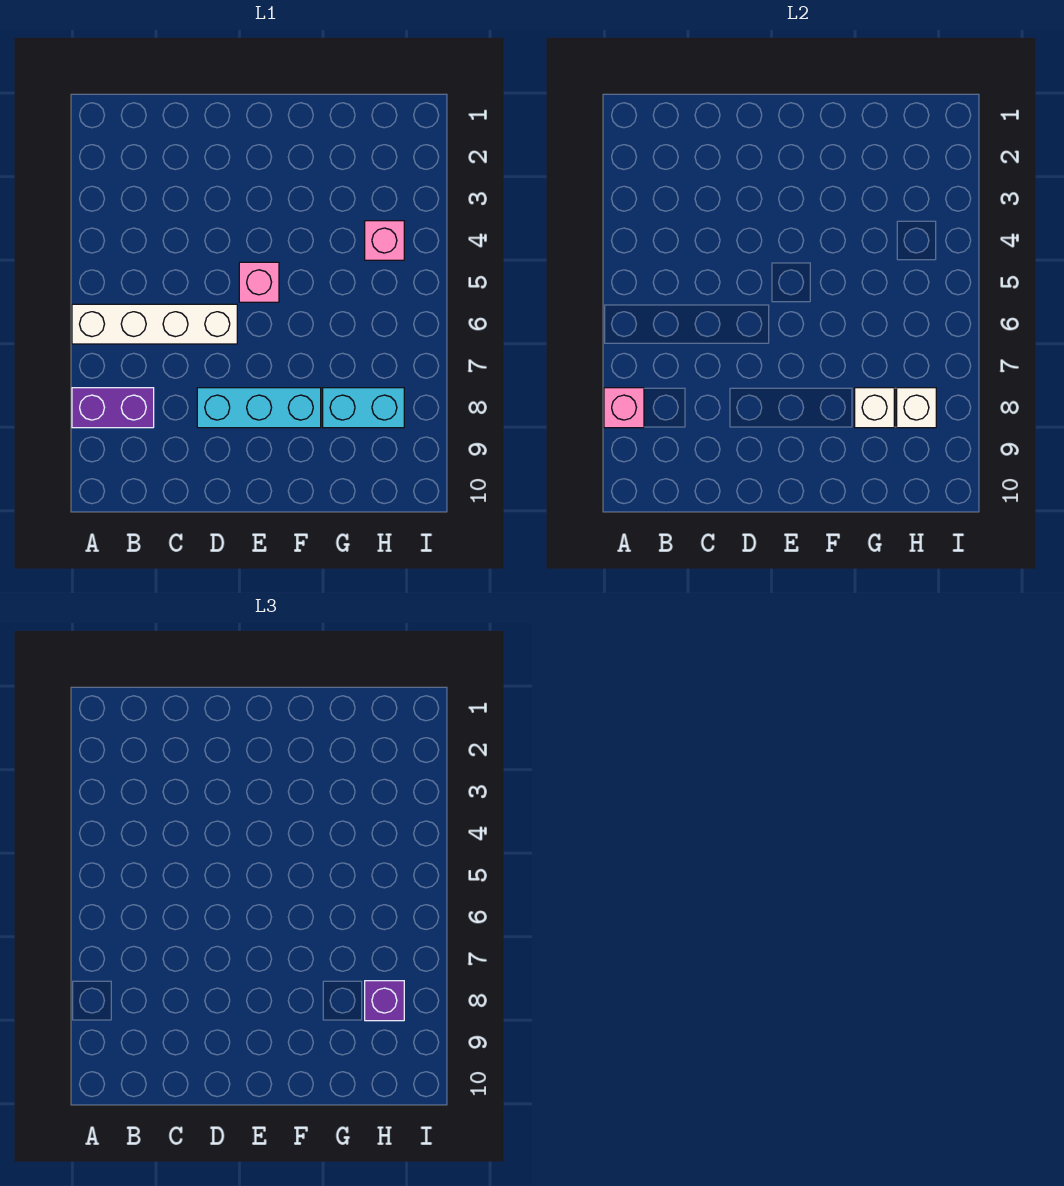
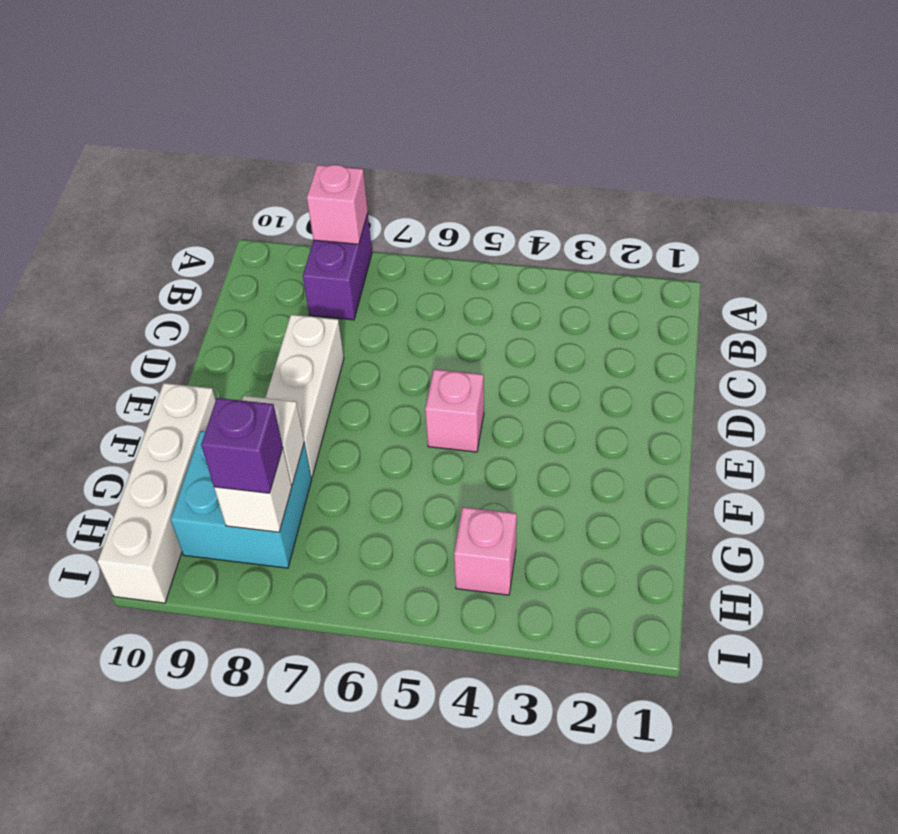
white 1x4 brick [72,304,237,344] -> white 1x4 brick moved to [98,383,216,603]
cyan 1x3 brick [197,388,321,428] -> white 1x3 brick [265,315,344,477]
cyan 1x2 brick [323,388,404,428] -> cyan 2x2 brick [171,431,312,568]

